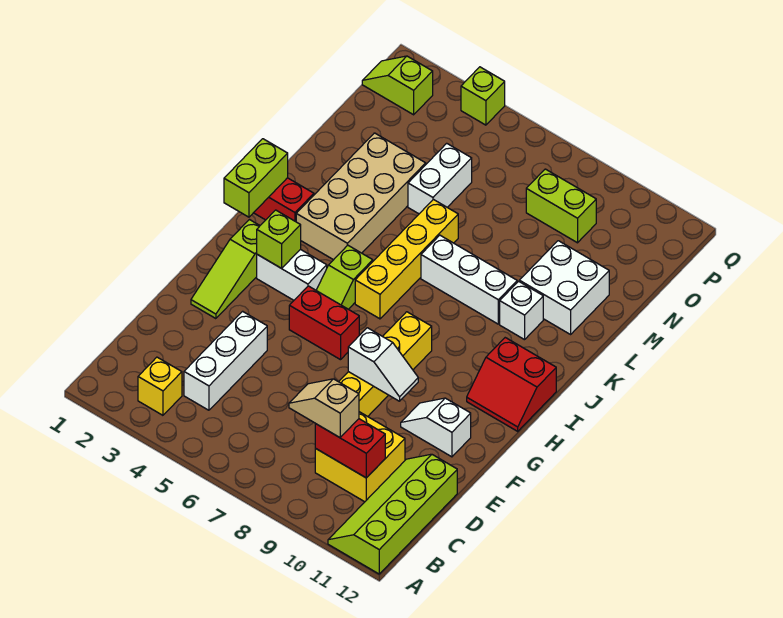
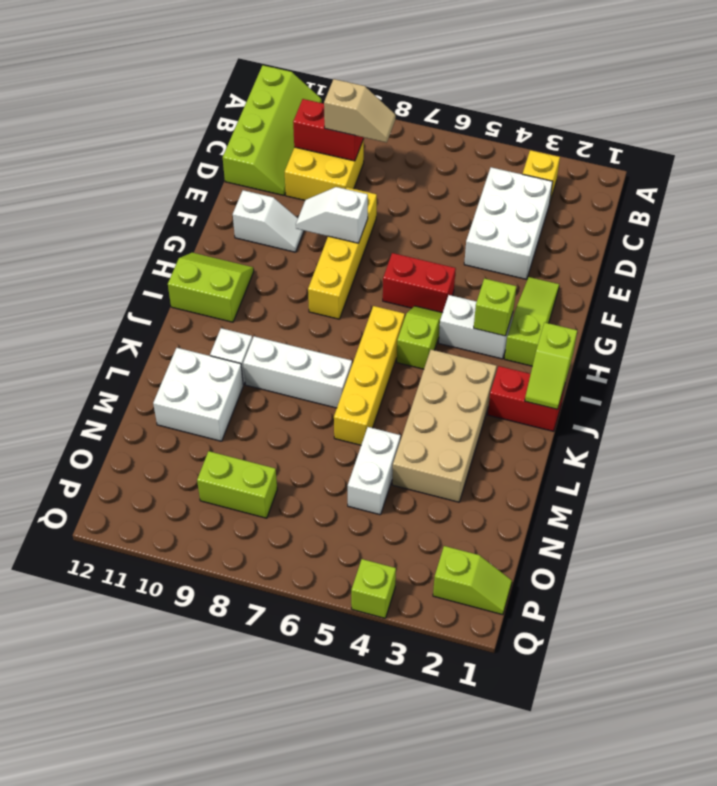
white 1x3 brick [184,311,267,410] -> white 2x3 brick [464,167,553,279]
red 2x2 slope [467,338,556,431] -> lime 2x2 slope [168,253,254,322]
lime 1x2 brick [224,139,288,217] -> lime 1x2 slope [525,323,577,409]

